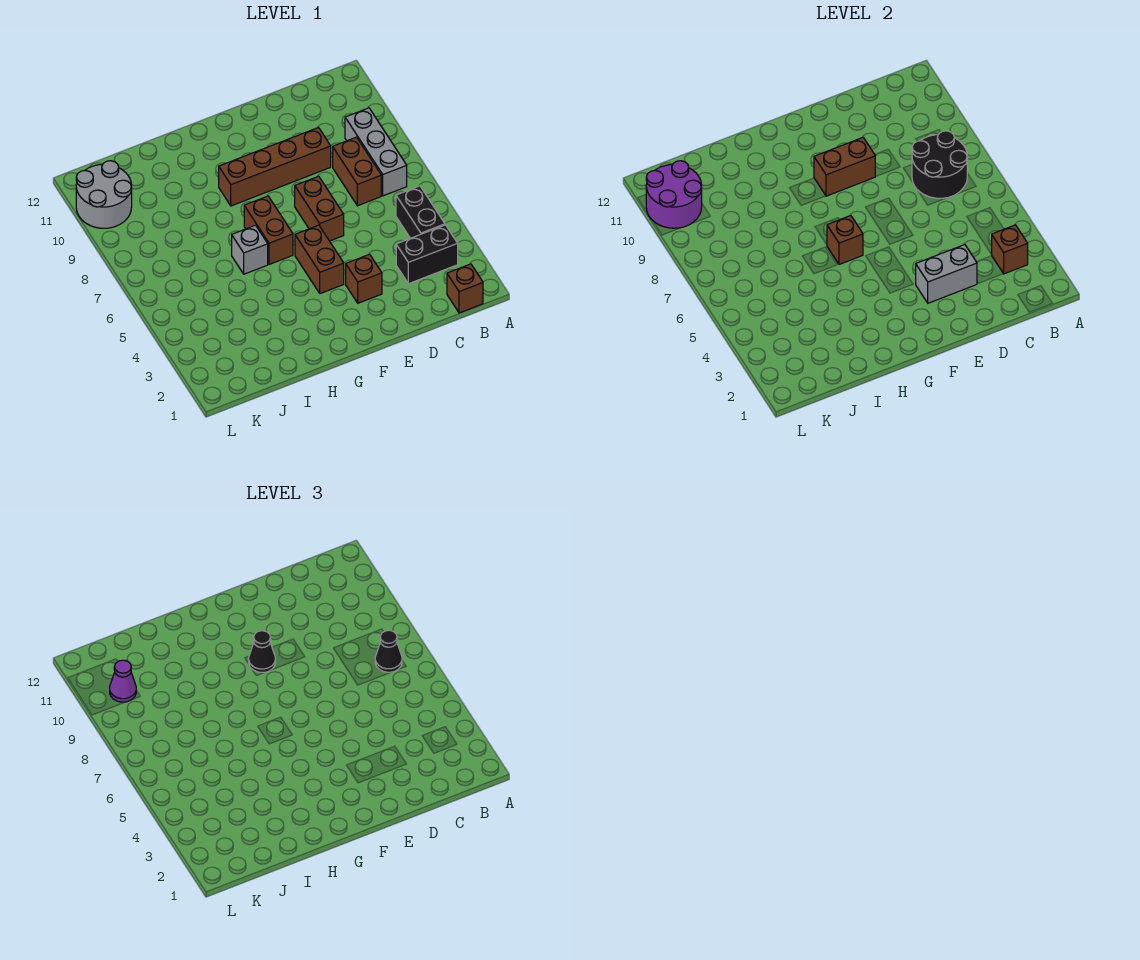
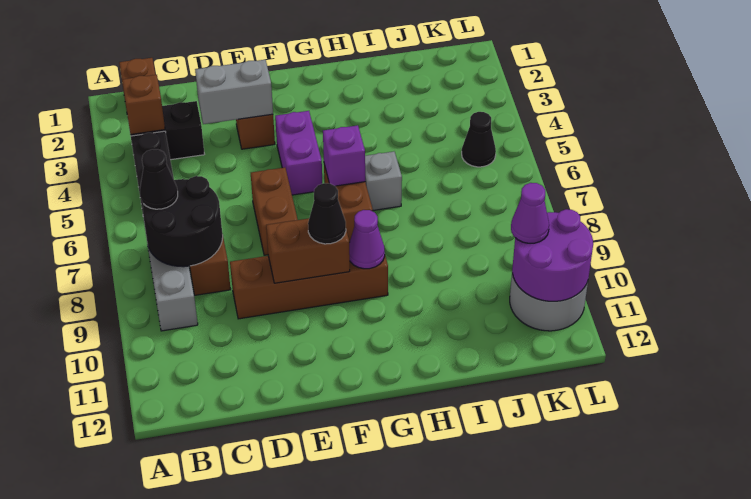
brown 1x2 brick [295,225,344,294] -> purple 1x2 brick [275,111,322,195]
brown 1x1 brick [827,216,863,264] -> purple 1x1 brick [323,125,365,186]
none -> purple 1x1 cone [349,210,385,269]
none -> black 1x1 cone [462,112,496,167]

